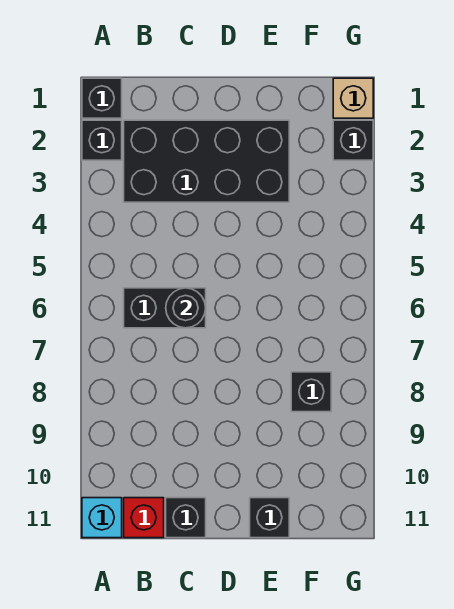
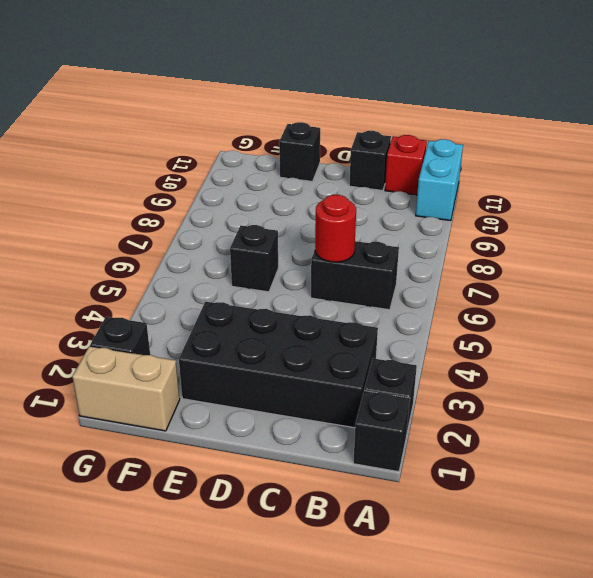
cyan 1x1 brick [82,498,122,538] -> cyan 1x2 brick [416,139,463,221]
black 1x1 round brick [166,288,206,328] -> red 1x1 round brick [315,195,356,262]
black 1x1 brick [291,372,331,412] -> black 1x1 brick moved to [230,225,278,292]
tan 1x1 brick [333,78,373,118] -> tan 1x2 brick [72,346,180,431]

